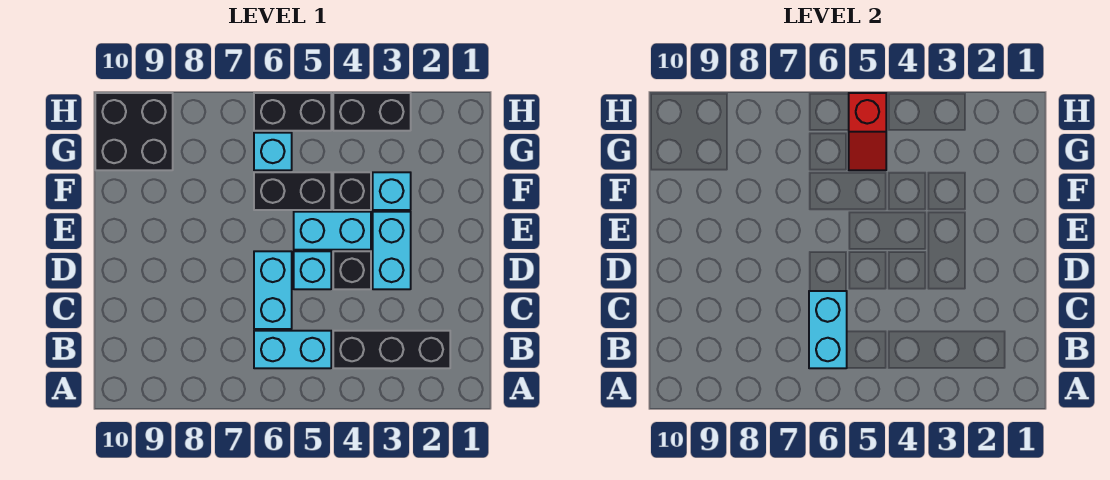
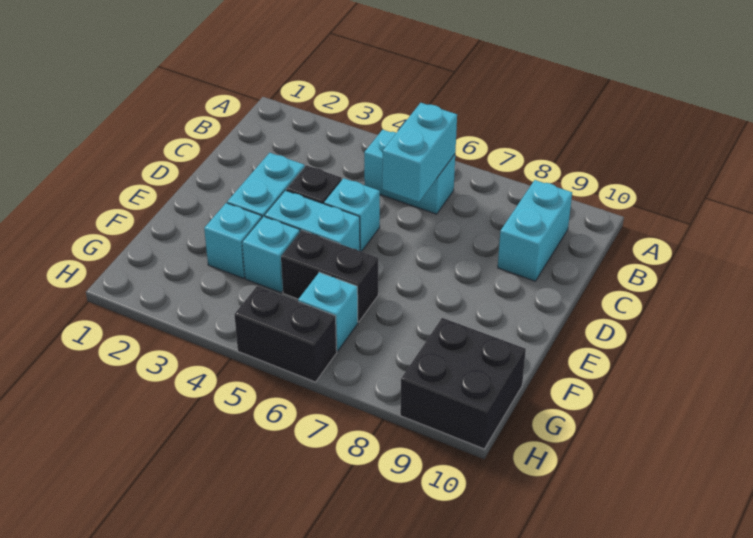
black 1x3 brick [333,331,450,368] -> none
cyan 1x2 brick [254,251,292,329] -> cyan 1x2 brick moved to [498,180,572,281]
black 1x1 brick [333,172,371,210] -> cyan 1x1 brick [242,216,300,293]
red 1x2 slope [849,93,886,170] -> none
black 1x2 brick [333,93,411,131] -> none

